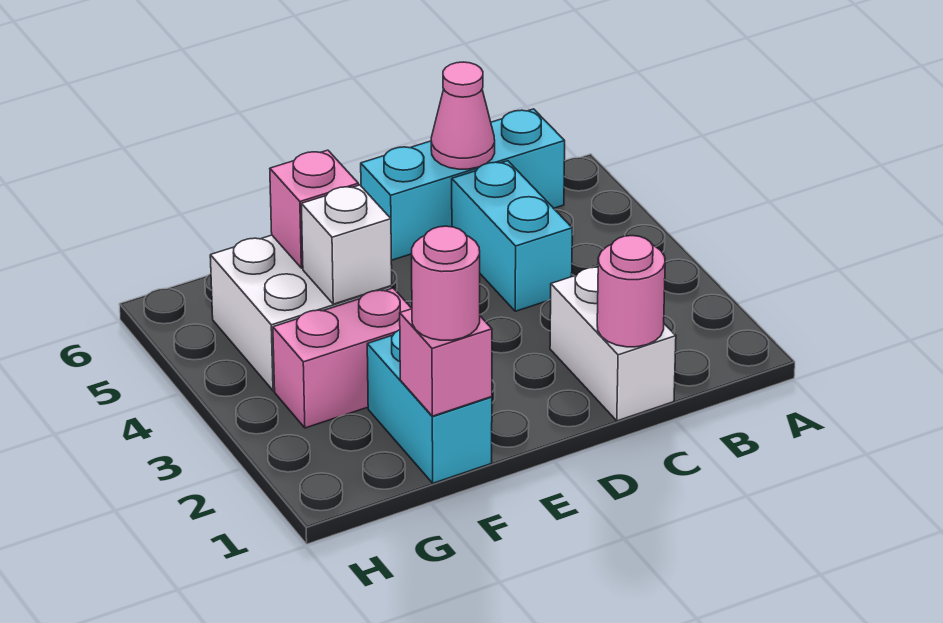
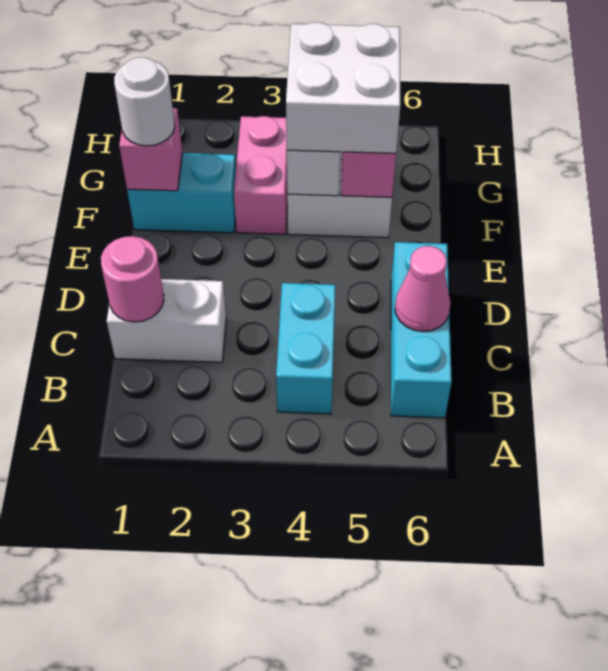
cyan 1x2 brick [452,161,572,311] -> cyan 1x2 brick turned to [276,283,336,414]
pink 1x1 round brick [412,226,480,340] -> white 1x1 round brick [114,57,175,146]
none -> white 2x2 brick [286,22,400,153]

